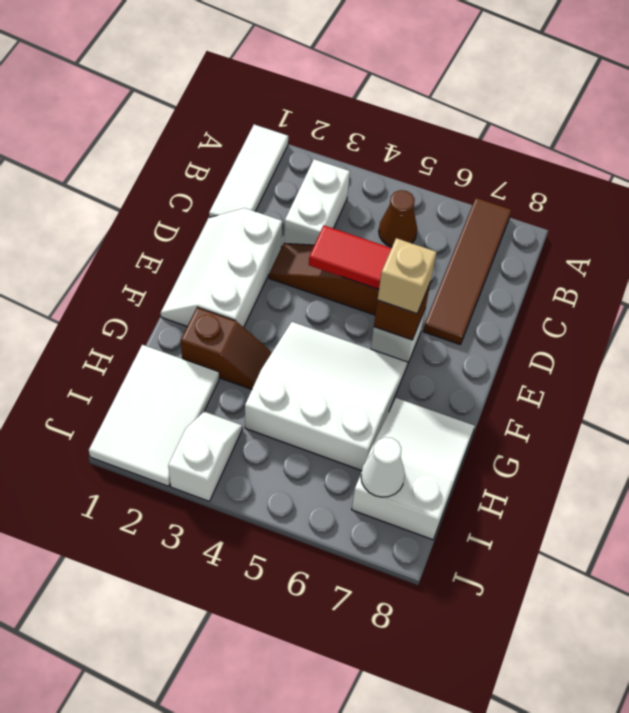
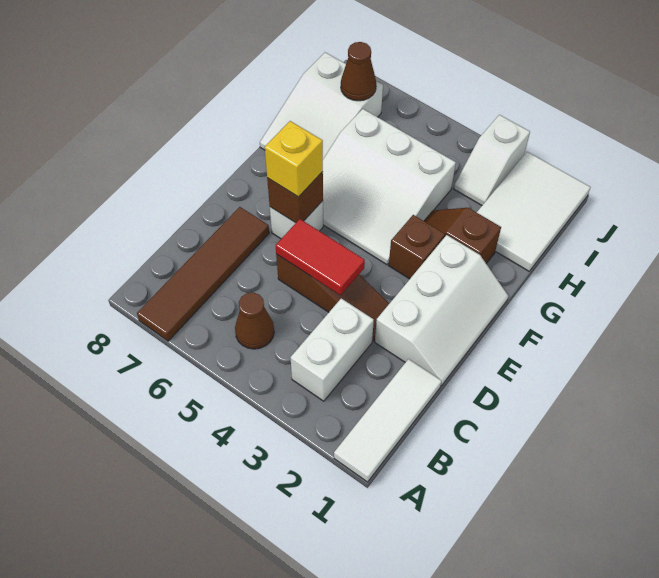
tan 1x1 brick [378,238,436,314] -> yellow 1x1 brick [265,121,323,197]
none -> brown 1x1 brick [389,215,445,279]
white 1x1 cone [361,437,405,497] -> brown 1x1 cone [341,42,376,101]

